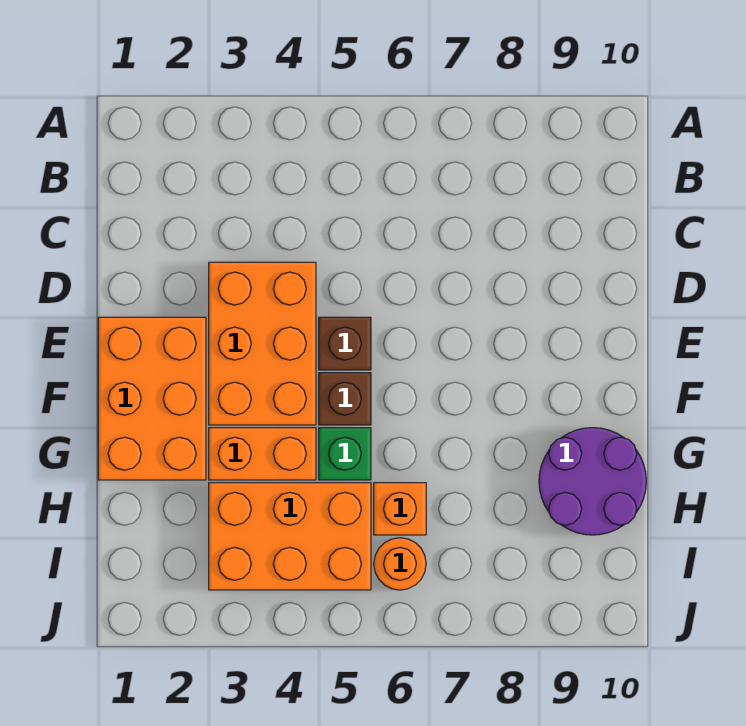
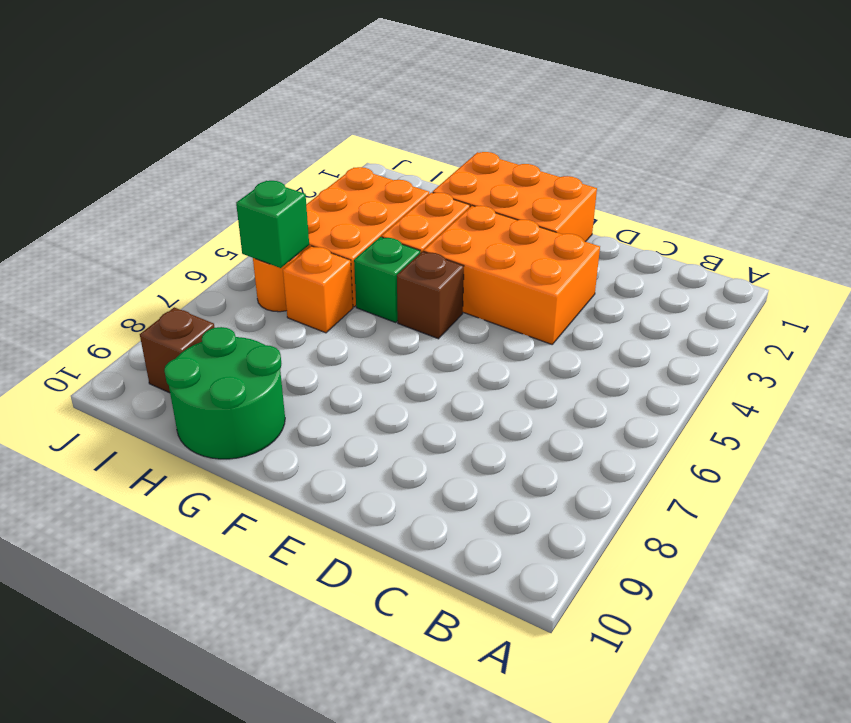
brown 1x1 brick [319,317,371,370] -> brown 1x1 brick moved to [140,307,215,393]
purple 2x2 round brick [539,428,646,535] -> green 2x2 round brick [164,327,285,459]
none -> green 1x1 brick [236,181,309,268]

